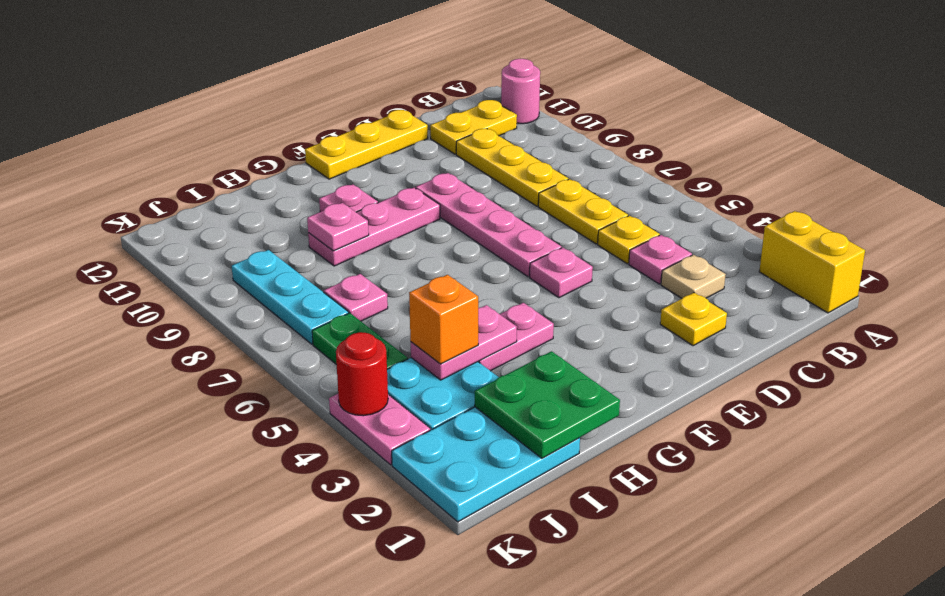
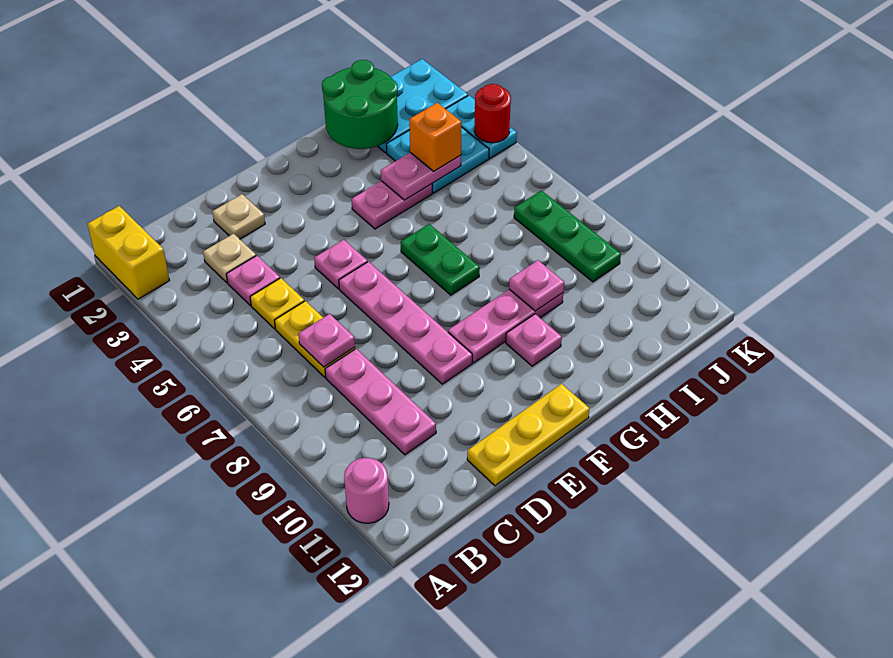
yellow 1x2 plate [430,100,517,154] -> none
yellow 1x3 plate [456,129,568,206] -> pink 1x3 plate [325,349,436,455]
yellow 1x1 plate [660,293,727,346] -> tan 1x1 plate [212,194,265,239]
green 2x2 plate [475,351,620,458] -> green 2x2 round brick [322,60,398,149]
pink 1x1 plate [324,274,388,321] -> pink 1x1 plate moved to [298,314,355,367]
green 1x2 plate [312,313,408,369] -> green 1x2 plate moved to [401,224,480,295]
cyan 1x3 plate [232,250,349,344] -> green 1x3 plate [514,190,621,282]
pink 1x2 plate [329,394,430,465] -> cyan 1x2 plate [446,95,517,158]

